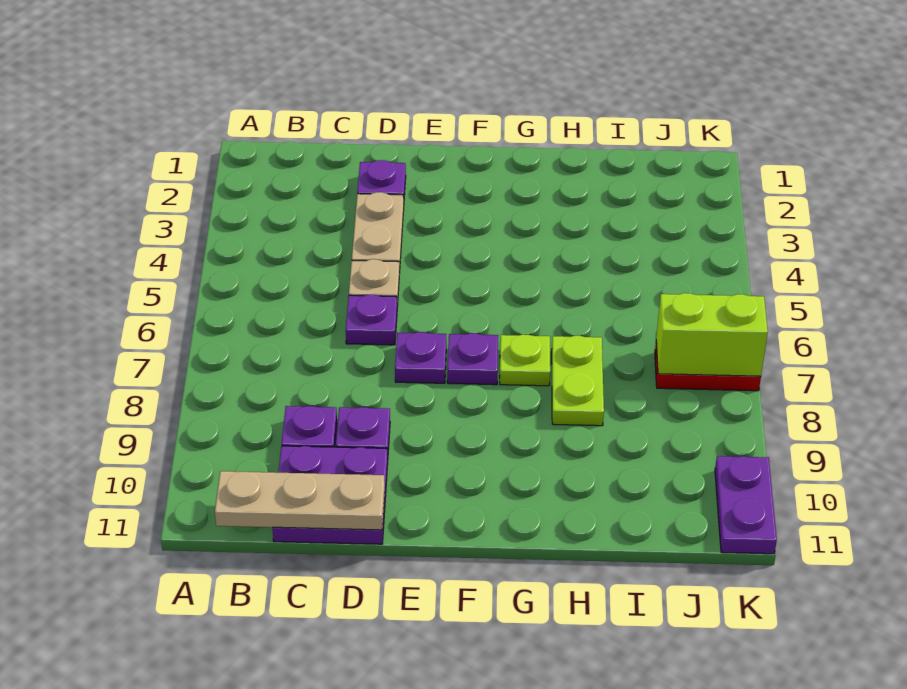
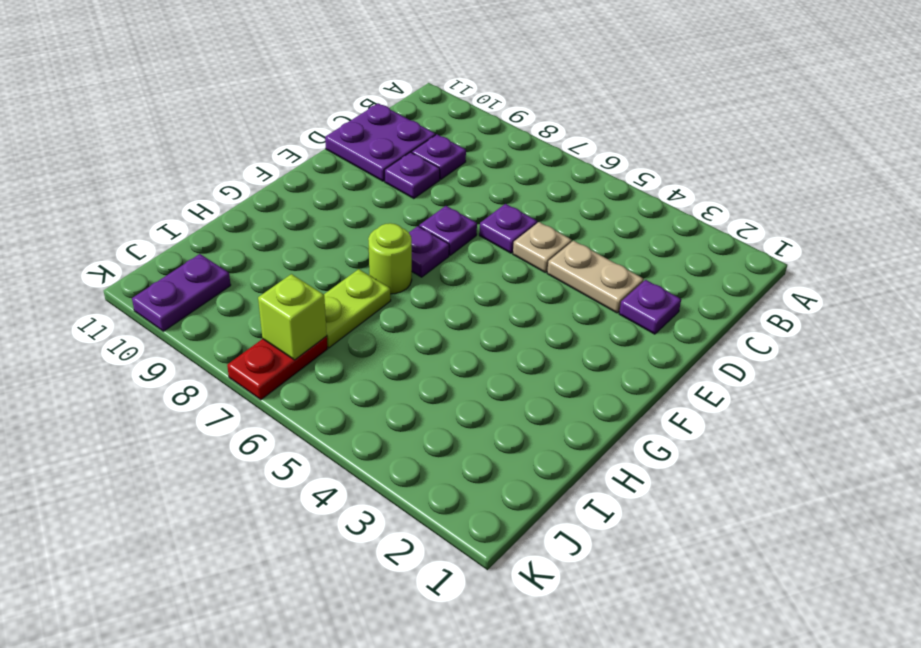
tan 1x3 plate [215,471,385,530] -> none
lime 1x1 plate [500,334,550,386] -> lime 1x1 round brick [368,223,412,294]
lime 1x2 plate [552,336,604,426] -> lime 1x2 plate turned to [324,269,391,348]
lime 1x2 brick [656,293,768,376] -> lime 1x1 brick [258,274,327,360]
purple 1x2 plate [715,456,777,554] -> purple 1x2 plate turned to [132,254,231,331]

